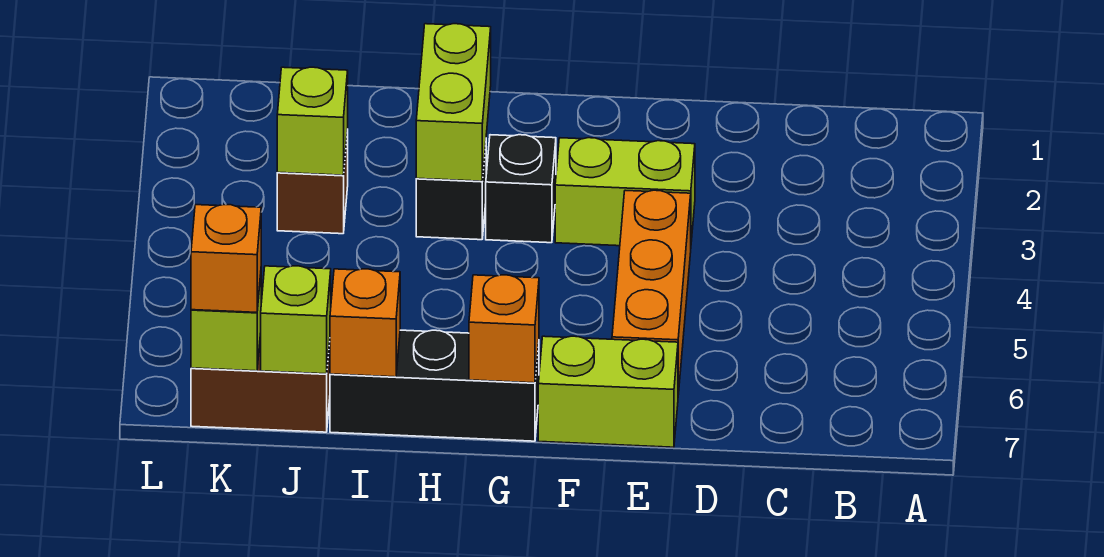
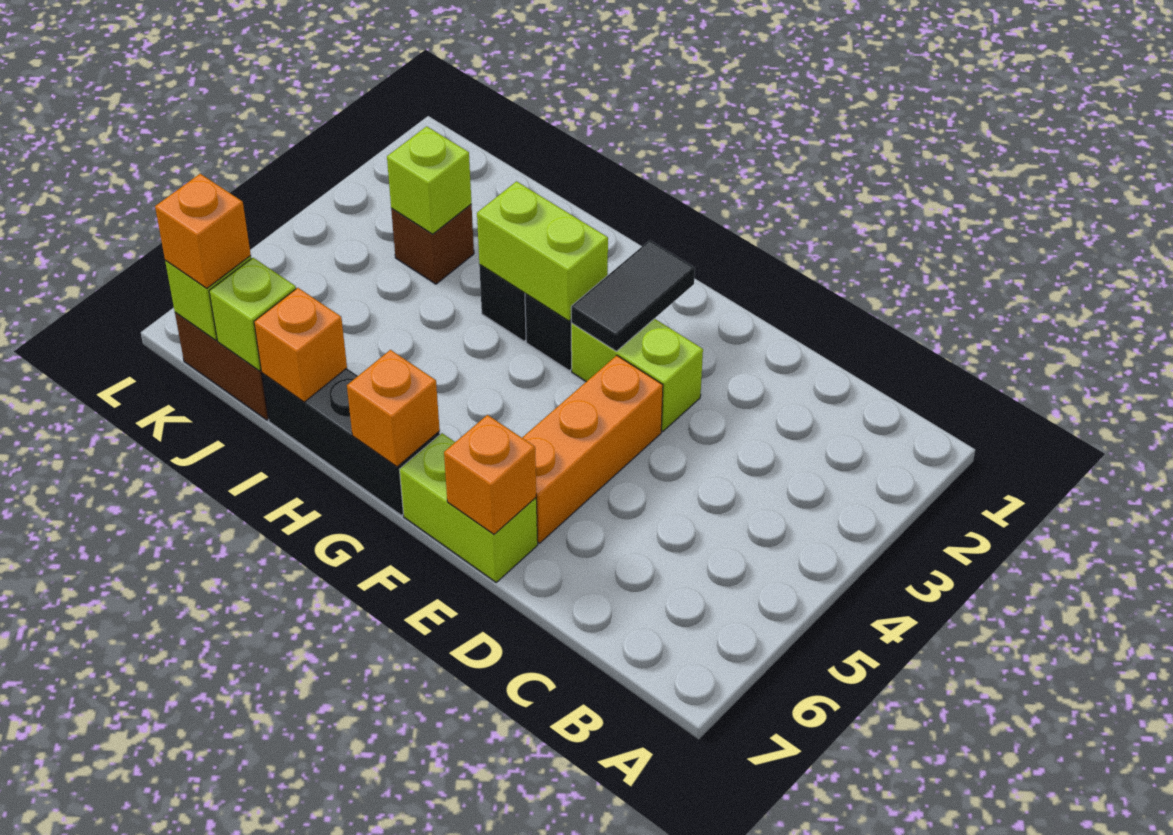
none -> orange 1x1 brick [444,415,536,534]
none -> black 1x2 tile [571,240,695,351]
lime 1x2 brick [416,24,491,181] -> lime 1x2 brick turned to [477,181,608,321]

